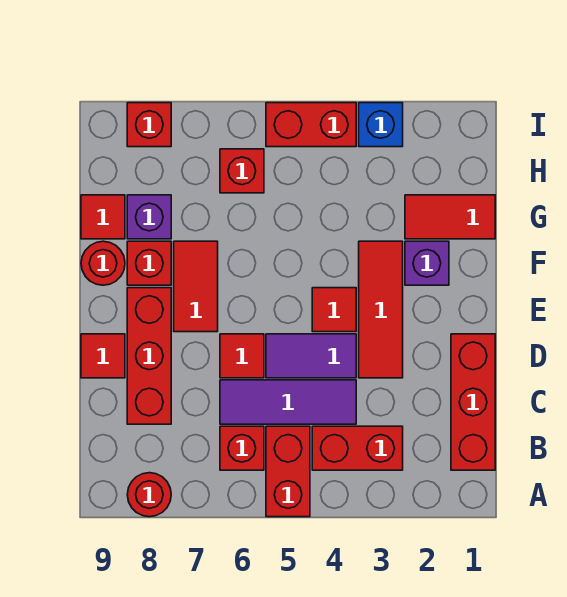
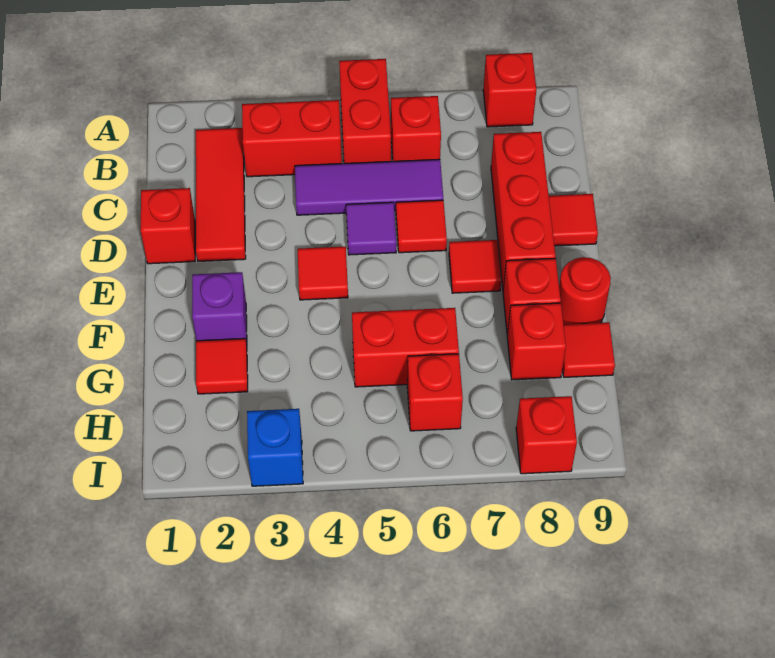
red 1x1 round brick [127,473,171,517] -> red 1x1 brick [483,53,536,127]
red 1x3 brick [451,334,495,470] -> red 1x1 brick [141,188,195,264]
red 1x3 tile [359,241,403,378] -> red 1x3 tile moved to [196,128,246,261]
purple 1x2 tile [266,334,356,378] -> purple 1x1 tile [346,202,396,255]
red 1x2 tile [174,241,218,332] -> red 1x1 tile [449,240,501,293]
red 1x2 tile [405,195,495,239] -> red 1x1 tile [196,339,248,394]
purple 1x1 brick [127,195,171,239] -> red 1x1 brick [507,303,566,380]
red 1x2 brick [266,103,356,147] -> red 1x2 brick moved to [352,308,459,387]

